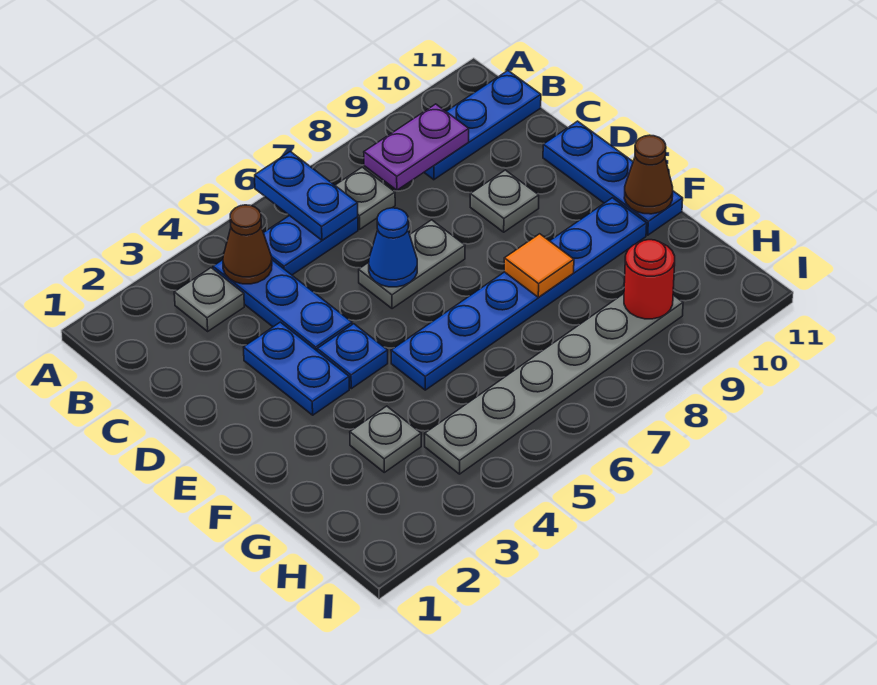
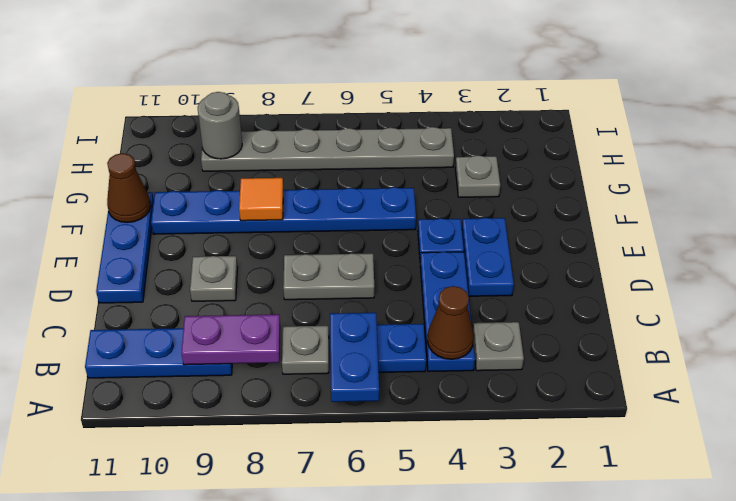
blue 1x1 cone [369,208,417,287] -> none
red 1x1 round brick [624,240,675,319] -> grey 1x1 round brick [198,92,242,159]

